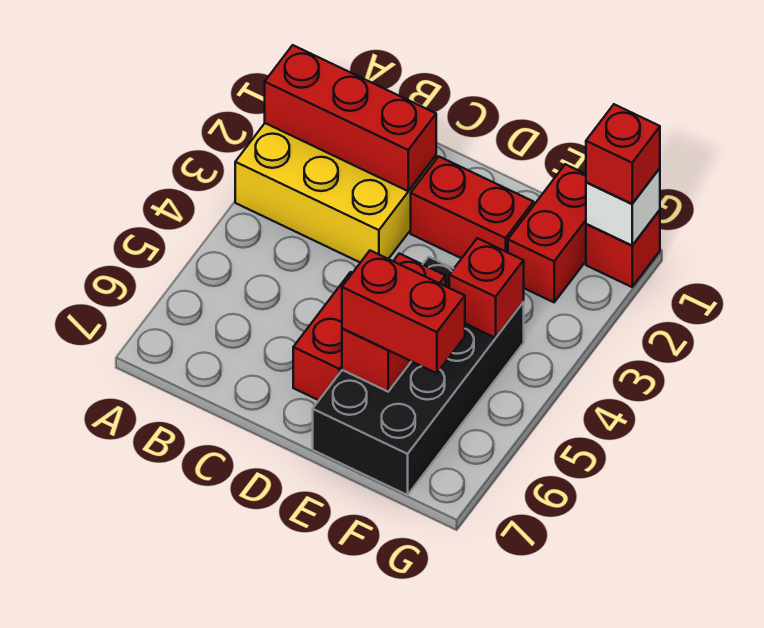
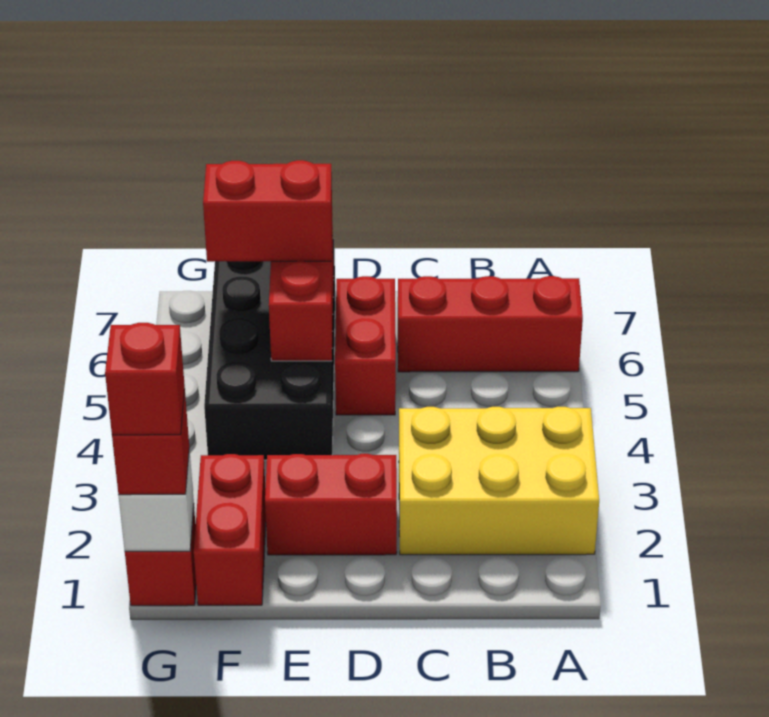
red 1x3 brick [265,45,436,191] -> red 1x3 brick moved to [398,276,583,372]
red 1x1 brick [449,238,524,338] -> red 1x1 brick moved to [105,323,185,435]

